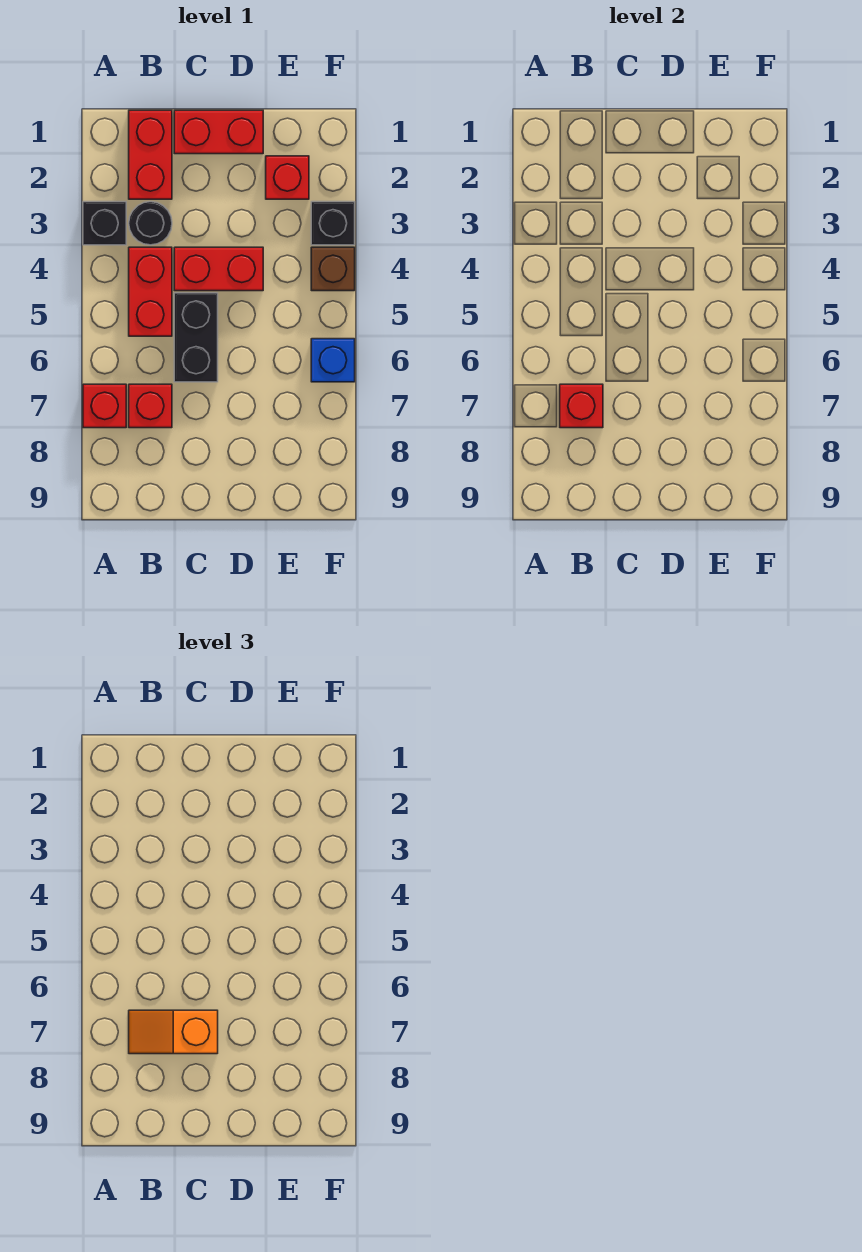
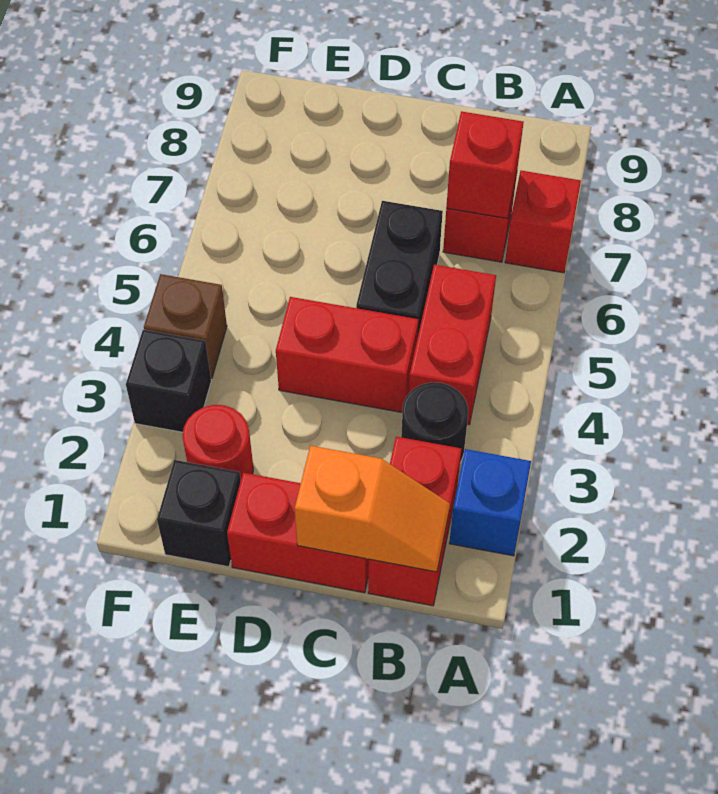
black 1x1 brick [83,202,126,245] -> black 1x1 brick moved to [157,460,241,567]
orange 1x2 slope [129,1010,218,1054] -> orange 1x2 slope moved to [295,446,450,572]
red 1x1 brick [266,156,309,199] -> red 1x1 round brick [183,405,253,478]
blue 1x1 brick [311,339,355,382] -> blue 1x1 brick moved to [449,449,531,556]

